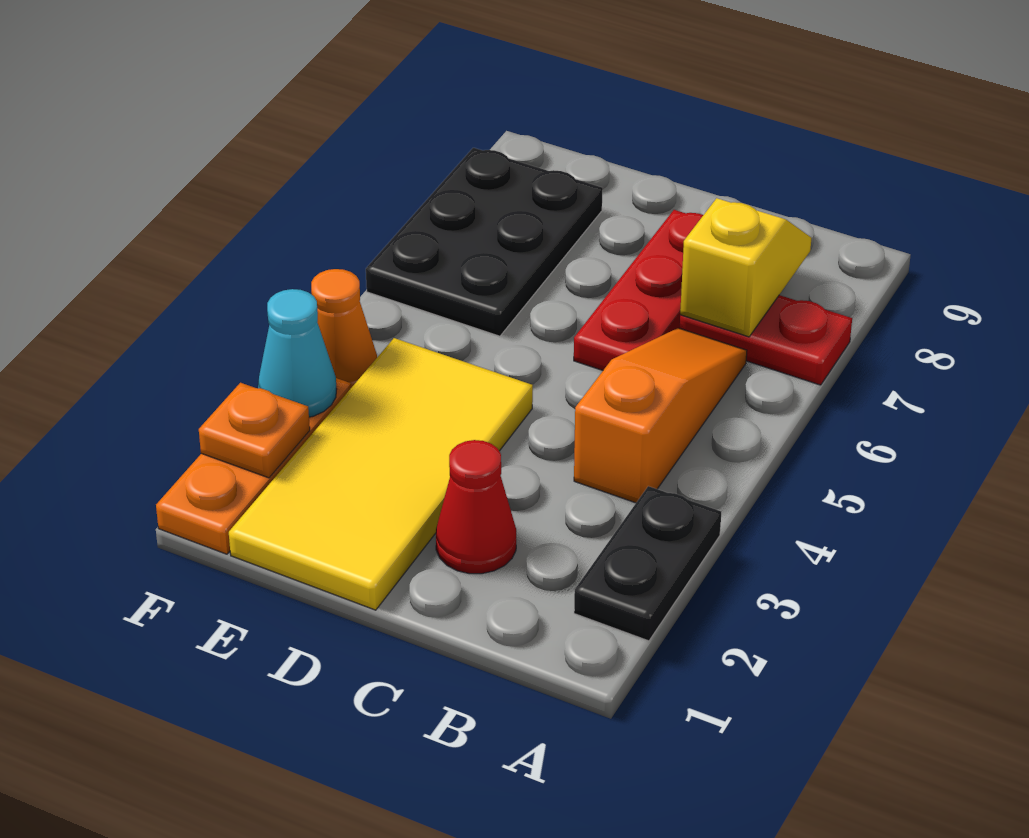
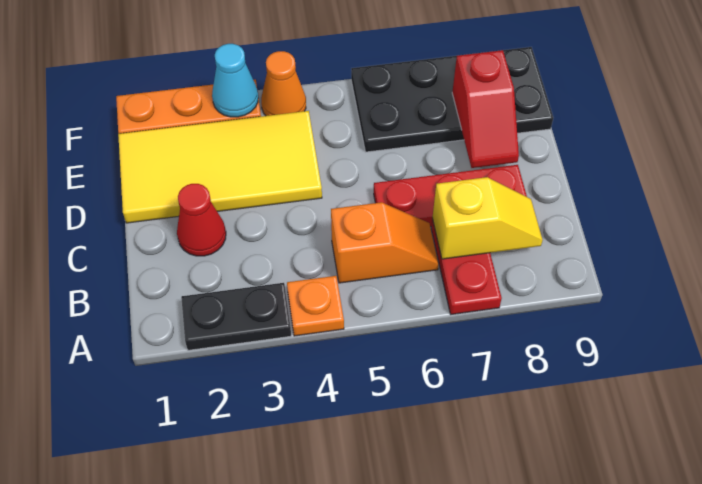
orange 1x3 slope [574,328,747,503] -> orange 1x2 slope [331,202,439,283]
none -> red 1x2 slope [452,50,519,168]
black 2x3 plate [366,148,603,336] -> black 2x4 plate [351,47,553,152]
orange 1x1 plate [199,383,310,478] -> orange 1x1 plate moved to [287,276,344,336]

